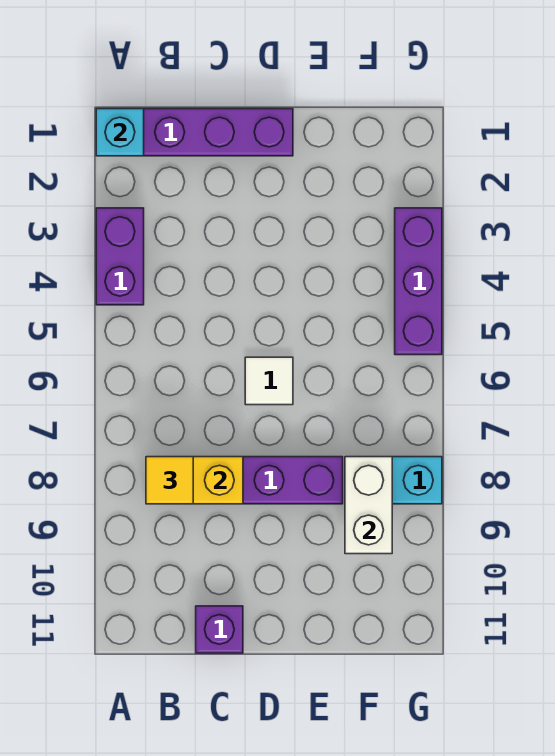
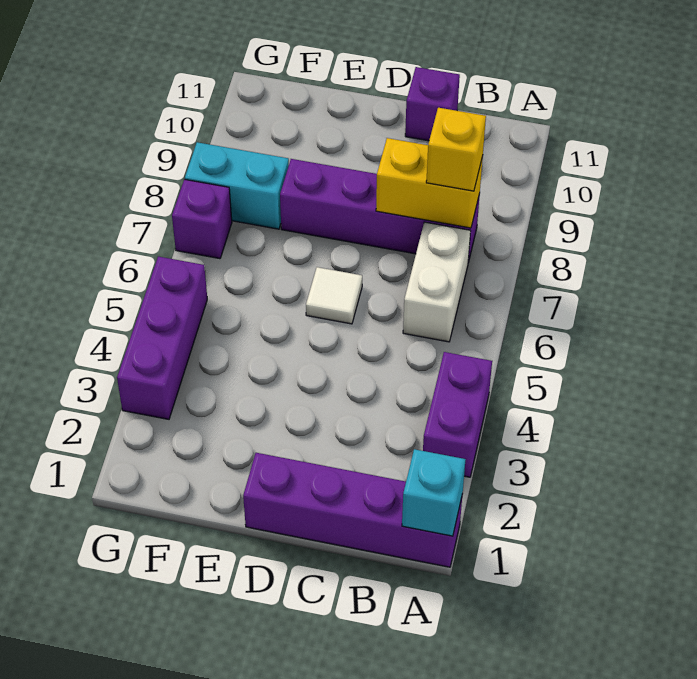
yellow 1x1 tile [146,457,193,504] -> yellow 1x1 brick [426,108,486,191]
white 1x2 brick [345,457,392,554] -> white 1x2 brick moved to [403,222,471,342]
none -> purple 1x1 brick [172,179,232,259]

